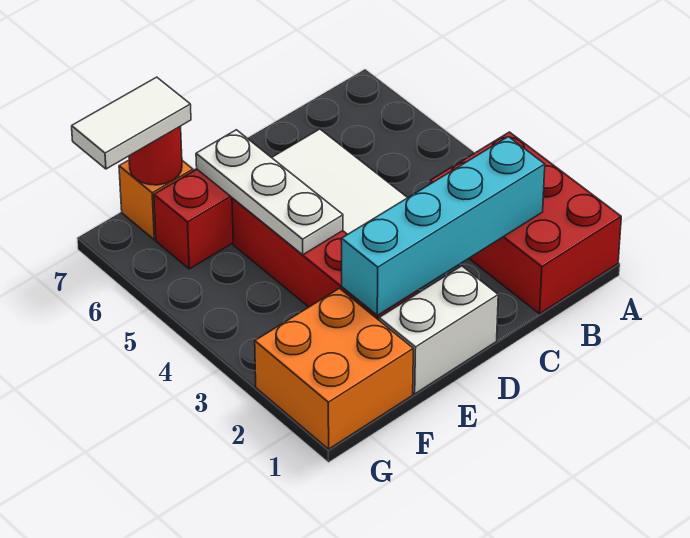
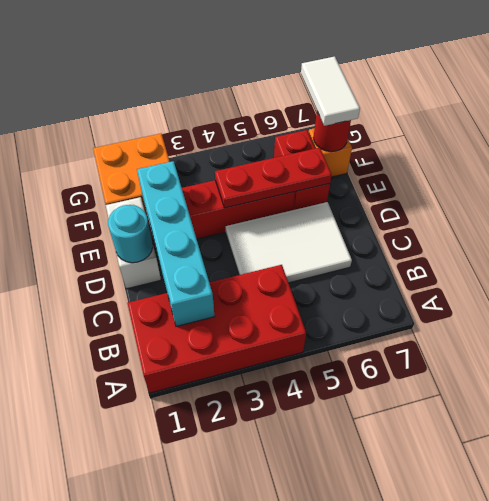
red 2x3 brick [430,132,621,314] -> red 2x4 brick [127,265,306,393]
none -> cyan 1x1 round brick [108,205,153,263]
white 1x3 plate [196,130,343,255] -> red 1x3 plate [215,148,332,208]

